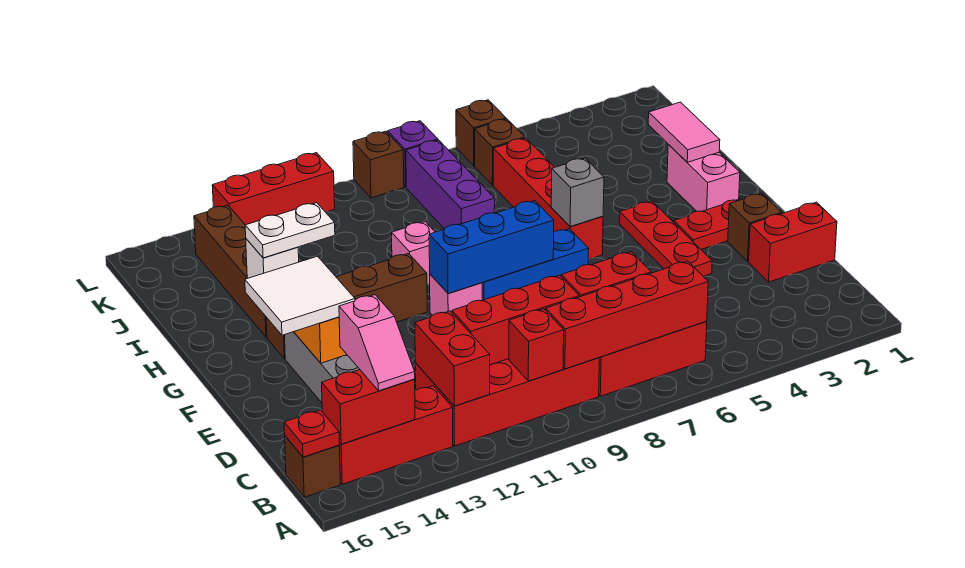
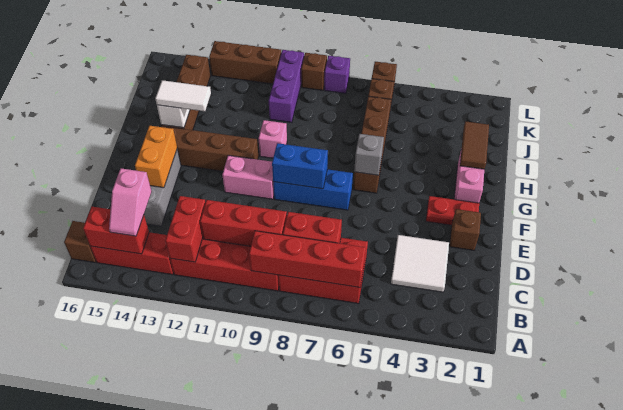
red 1x1 brick [509,309,564,381] -> none
red 1x1 plate [284,410,339,457] -> none
red 1x2 brick [749,202,837,282] -> none
red 1x3 plate [619,201,712,276] -> none
white 2x2 tile [245,256,355,335] -> white 2x2 tile moved to [391,235,449,292]
blue 1x3 brick [429,201,554,294] -> blue 1x2 brick [272,143,328,189]
pink 1x1 brick [430,274,482,315] -> pink 1x2 brick [222,155,274,199]
red 1x4 brick [493,138,603,259] -> brown 1x4 brick [353,96,391,193]
pink 1x2 tile [648,102,720,162] -> brown 1x2 tile [460,121,489,169]
white 1x2 plate [245,203,335,258] -> white 1x2 tile [155,80,211,111]
purple 1x3 brick [406,140,495,229] -> purple 1x3 brick moved to [269,50,304,122]
red 1x3 brick [212,153,335,225] -> brown 1x3 brick [209,41,281,84]

